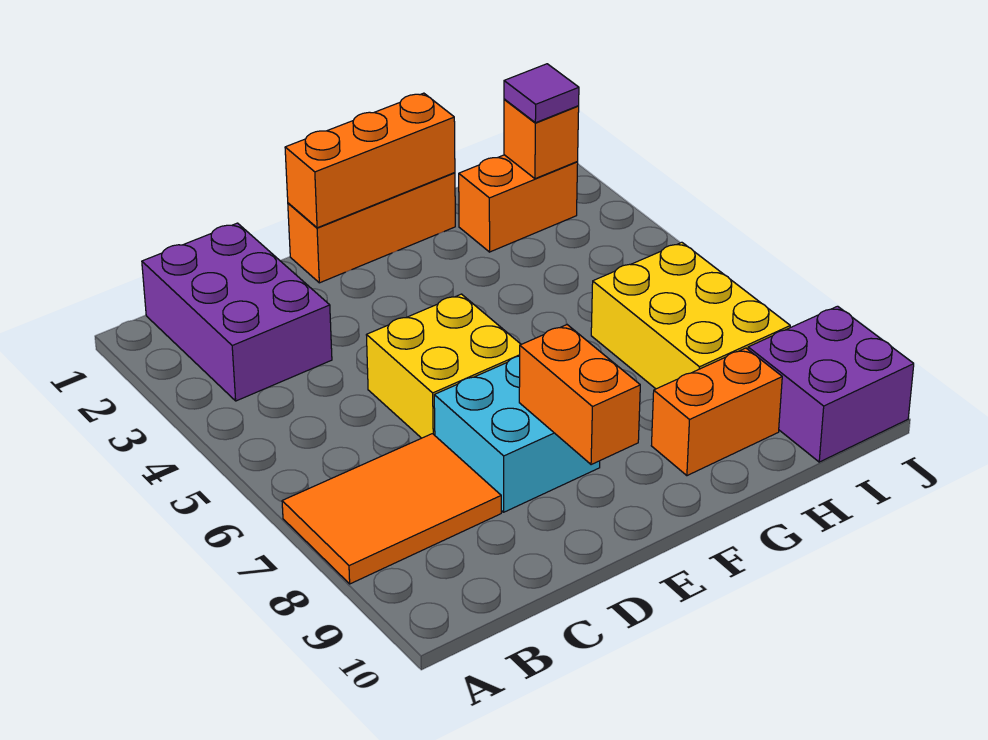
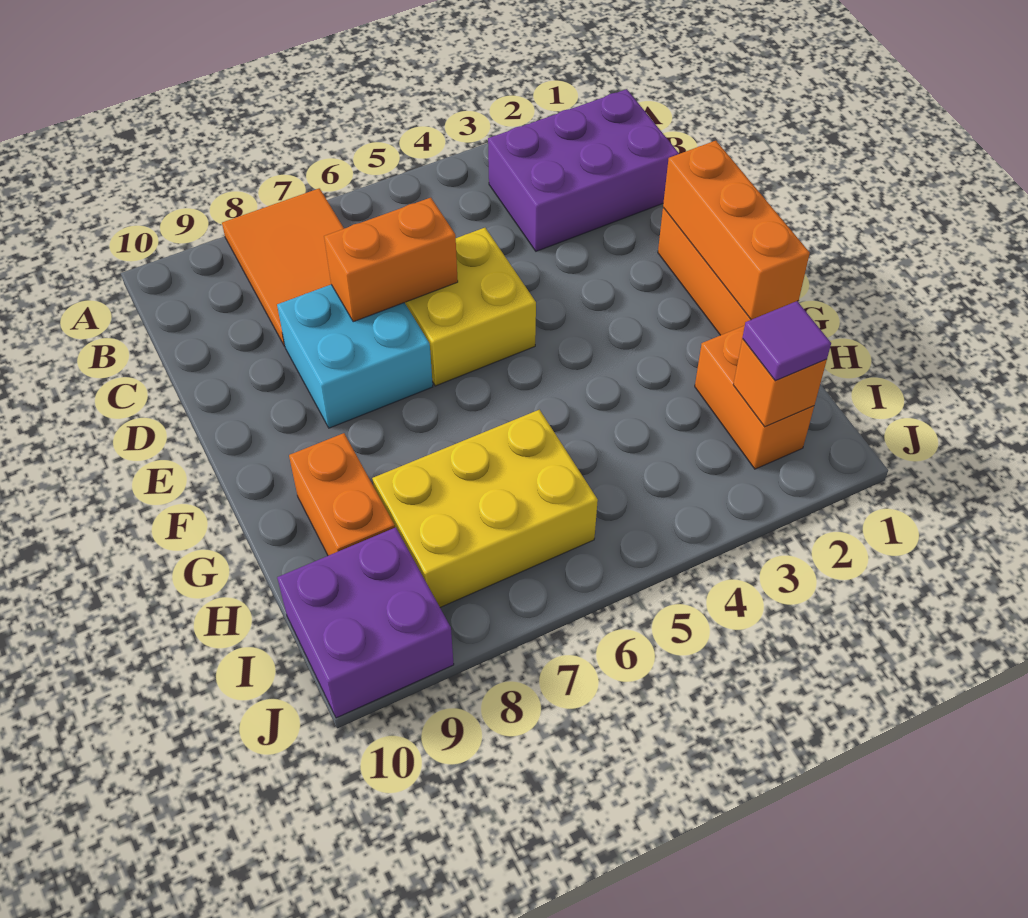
orange 1x2 brick [519,325,640,465] -> orange 1x2 brick moved to [324,198,458,322]

